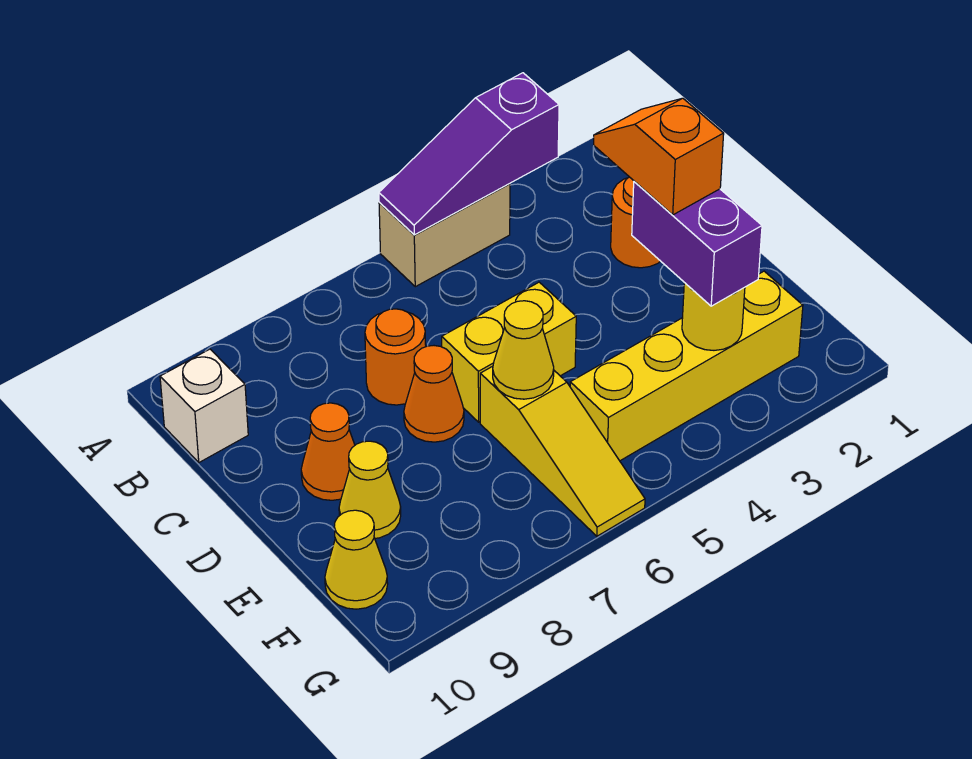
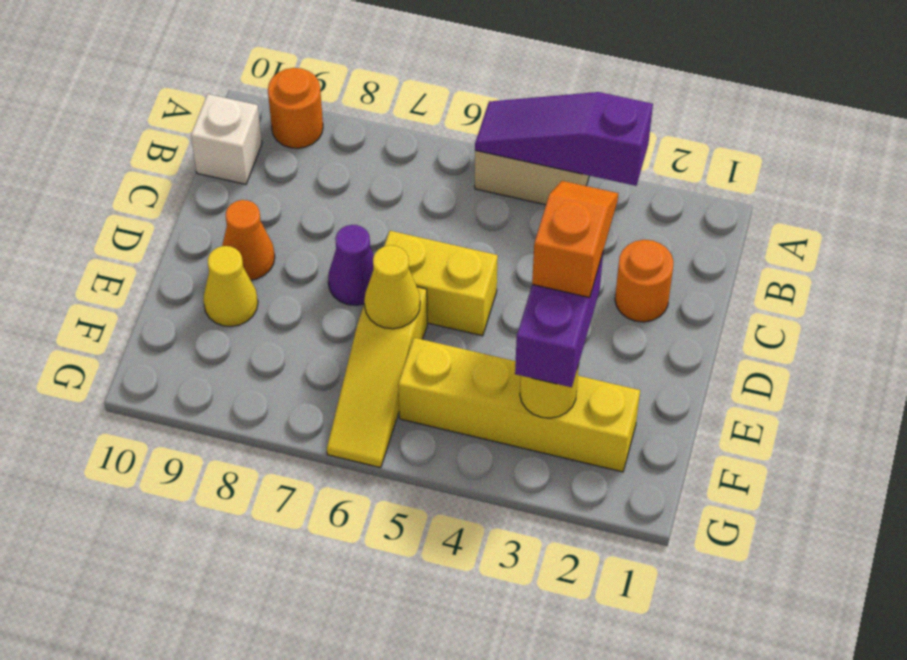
orange 1x1 round brick [365,309,426,405] -> orange 1x1 round brick moved to [268,68,323,148]
orange 1x1 cone [404,346,464,442] -> purple 1x1 cone [328,225,374,305]
yellow 1x1 cone [325,510,388,609] -> none

